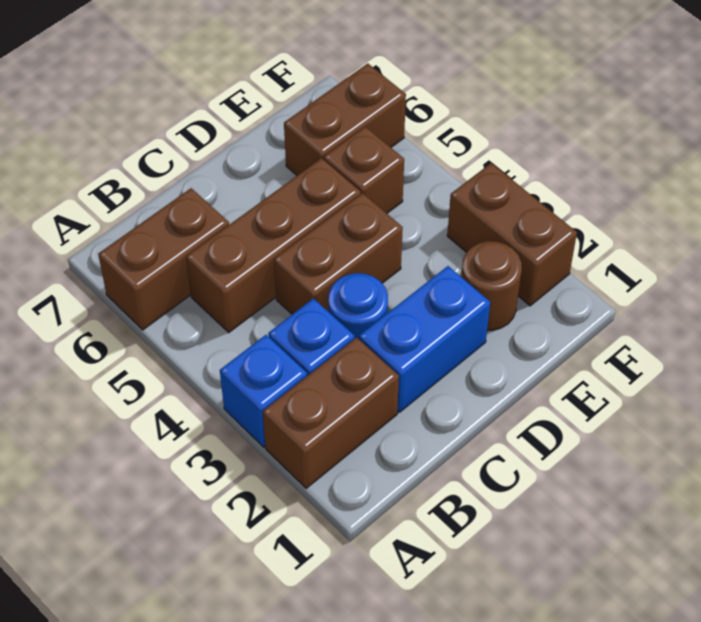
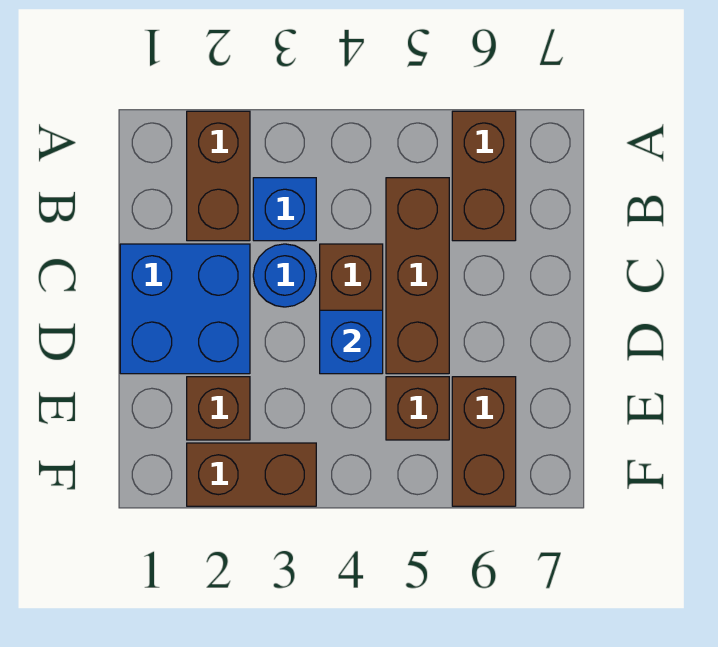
blue 1x1 brick [220,335,307,447] -> blue 1x1 brick moved to [320,310,383,374]
blue 1x2 brick [359,266,490,412] -> blue 2x2 brick [120,244,250,374]
brown 1x1 round brick [461,241,522,330] -> brown 1x1 brick [187,377,250,440]

